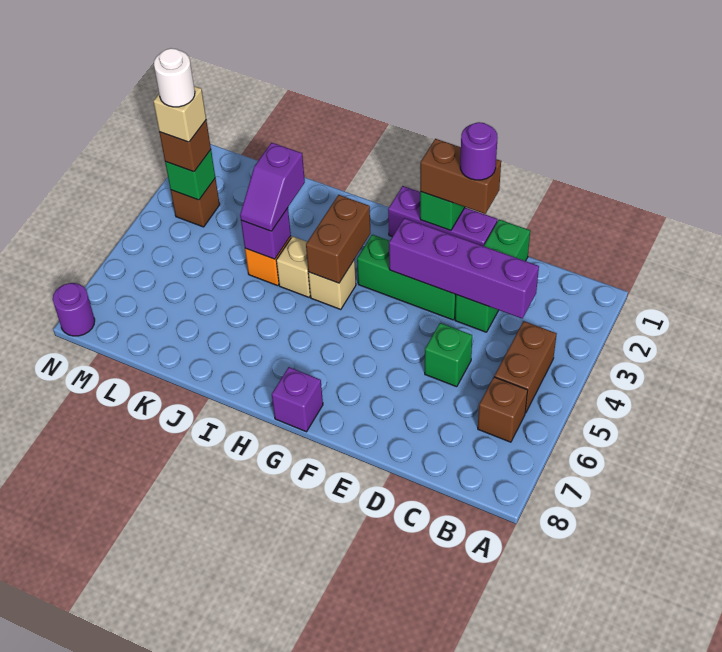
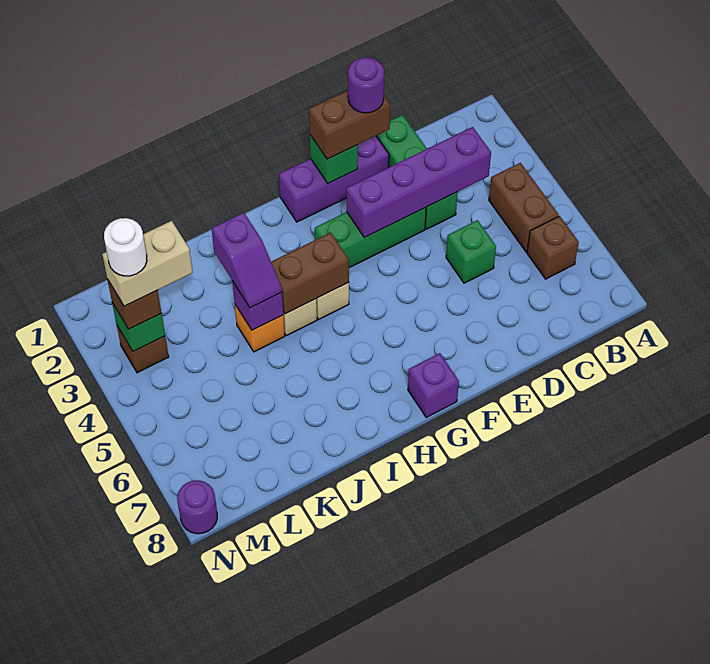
brown 1x2 brick [306,195,370,283] -> brown 1x2 brick turned to [271,233,349,314]
tan 1x1 brick [153,86,206,142] -> tan 1x2 brick [102,221,193,306]

